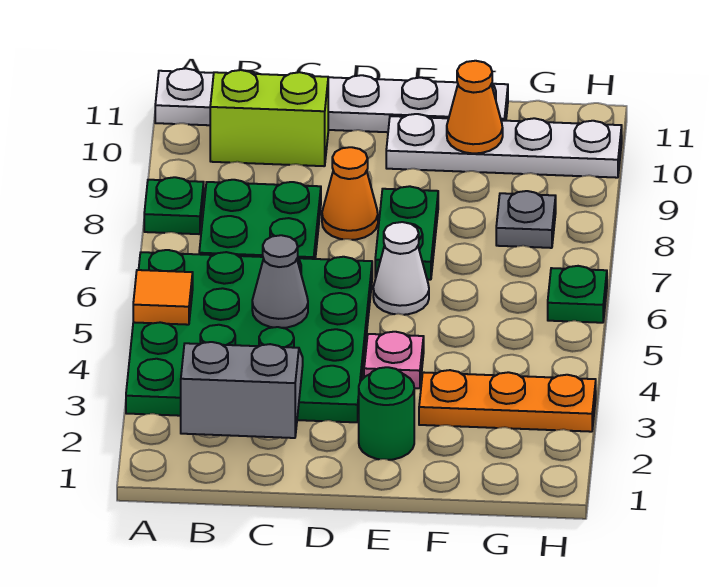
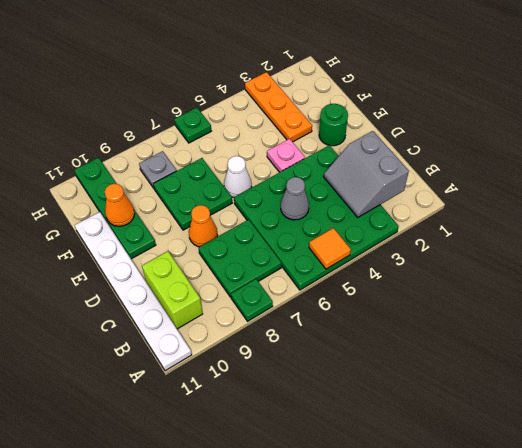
green 1x2 plate [375,186,438,280] -> green 2x2 plate [153,158,232,230]
white 1x4 plate [386,114,622,178] -> green 1x4 plate [74,158,156,259]

